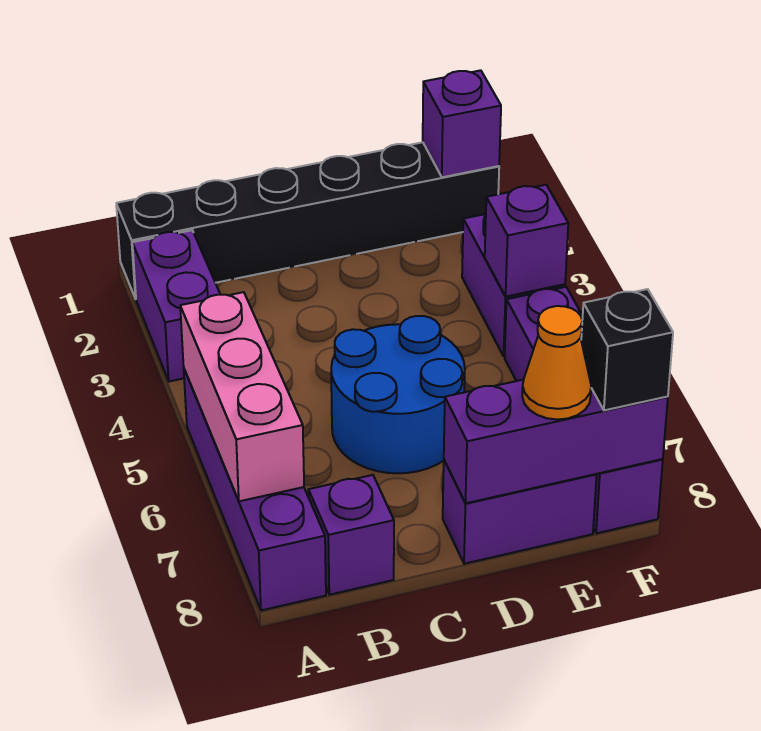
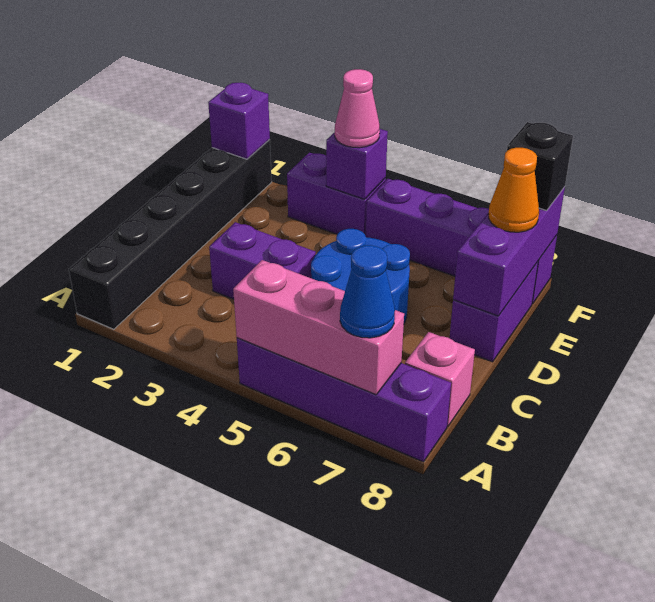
purple 1x2 brick [132,230,220,382] -> purple 1x2 brick moved to [209,222,316,299]
none -> blue 1x1 cone [340,245,395,338]
purple 1x1 brick [308,475,394,595] -> pink 1x1 brick [405,332,475,426]
none -> pink 1x1 cone [335,69,380,148]

